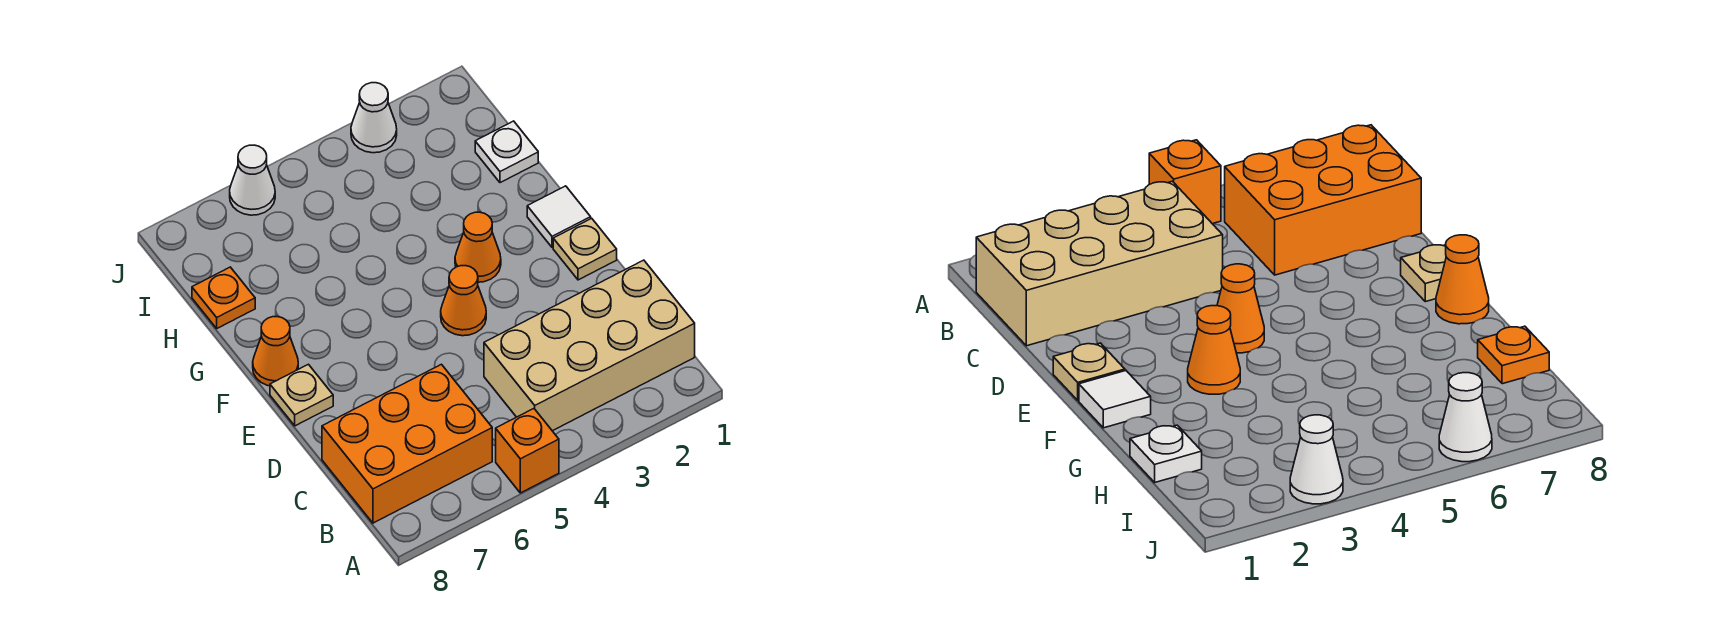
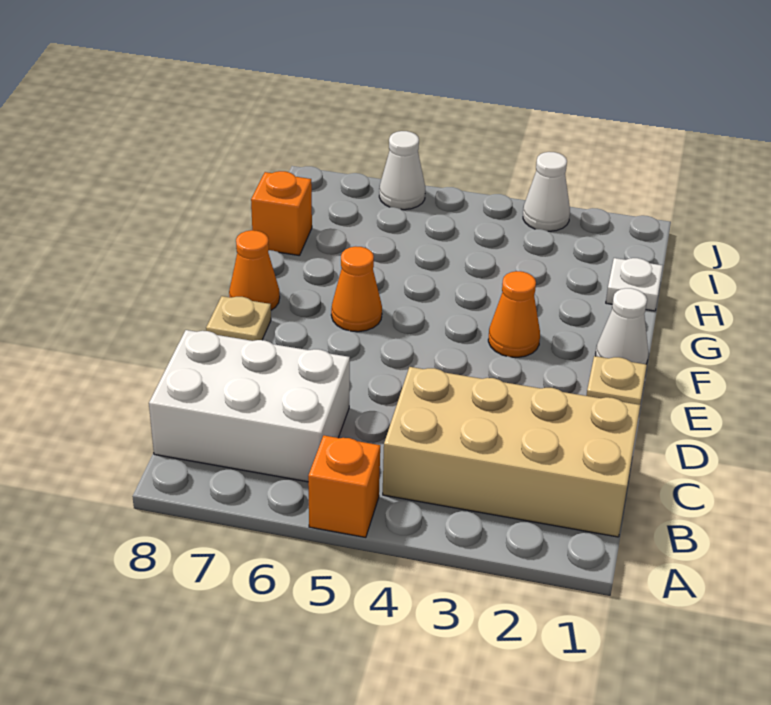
orange 2x3 brick [322,364,492,523] -> white 2x3 brick [149,330,350,482]
orange 1x1 cone [441,266,486,336] -> orange 1x1 cone moved to [331,246,382,332]
white 1x1 tile [527,186,591,247] -> white 1x1 cone [596,288,648,364]
orange 1x1 plate [192,267,255,328] -> orange 1x1 brick [251,171,312,256]

